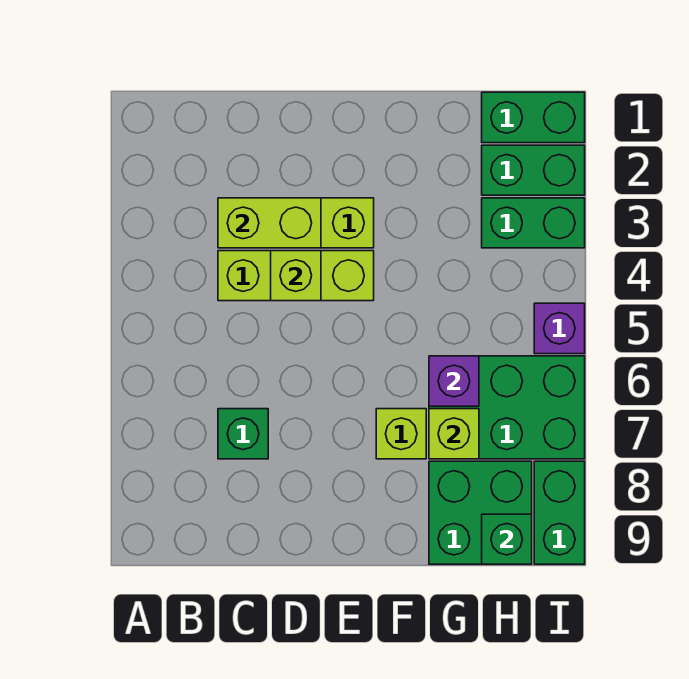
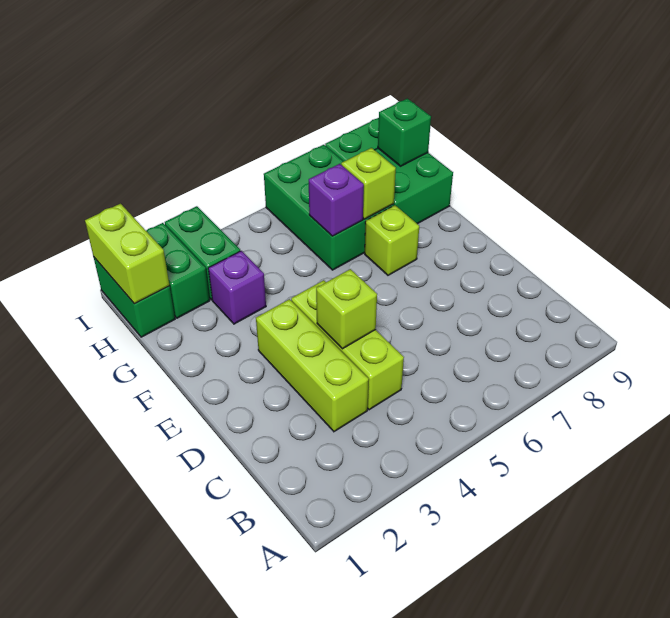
lime 1x2 brick [218,198,321,248] -> lime 1x2 brick moved to [85,204,170,304]
green 1x1 brick [218,409,268,459] -> none
purple 1x1 brick [534,303,585,354] -> purple 1x1 brick moved to [208,251,266,324]

